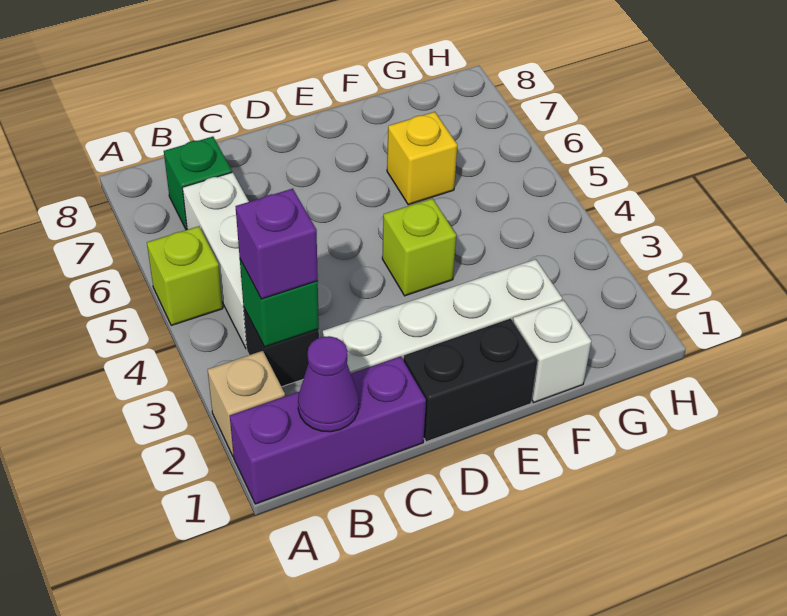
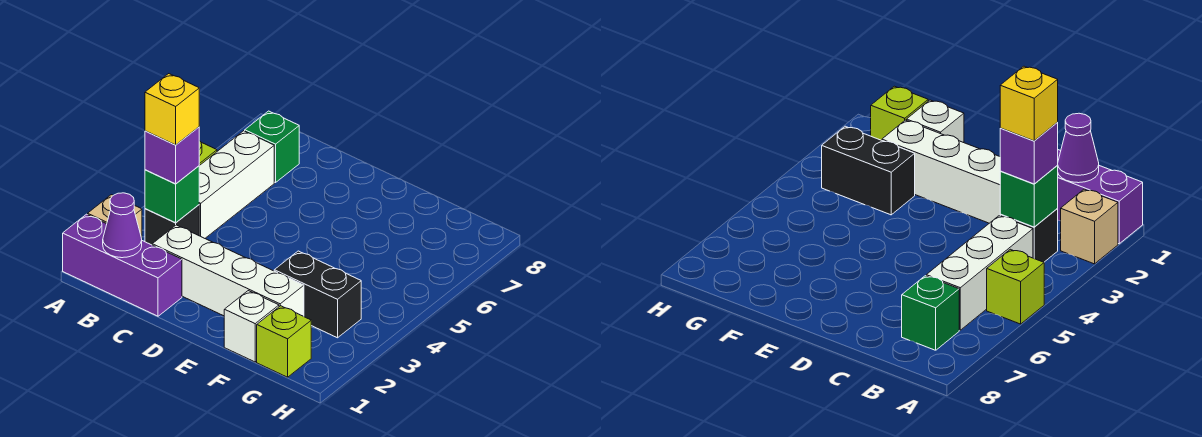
black 1x2 brick [403,319,538,442] -> black 1x2 brick moved to [274,251,361,338]
lime 1x1 brick [382,198,456,296] -> lime 1x1 brick moved to [257,306,311,377]
yellow 1x1 brick [387,112,457,205] -> yellow 1x1 brick moved to [145,74,199,145]

